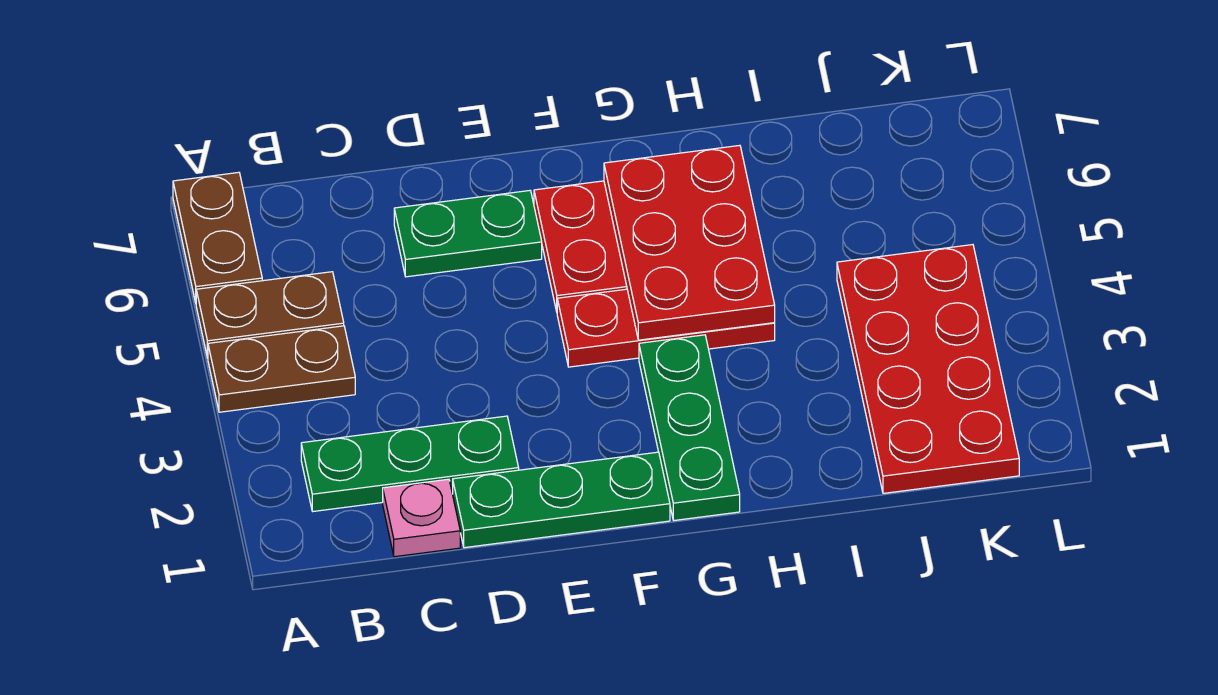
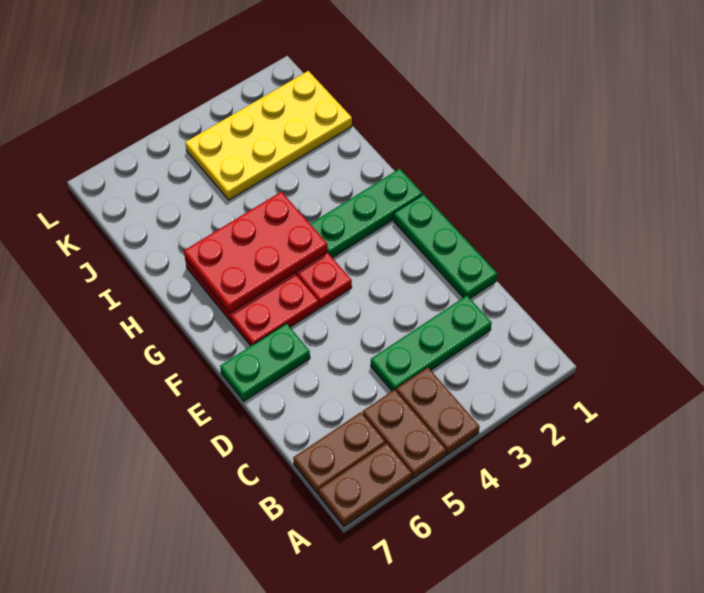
green 1x3 plate [301,416,519,511] -> green 1x3 plate turned to [371,296,492,391]
none -> brown 1x2 plate [293,412,386,494]
pink 1x1 plate [383,479,460,557] -> none
green 1x2 plate [394,191,542,277] -> green 1x2 plate turned to [220,324,310,401]
red 2x4 plate [837,245,1019,493] -> yellow 2x4 plate [185,71,352,200]

